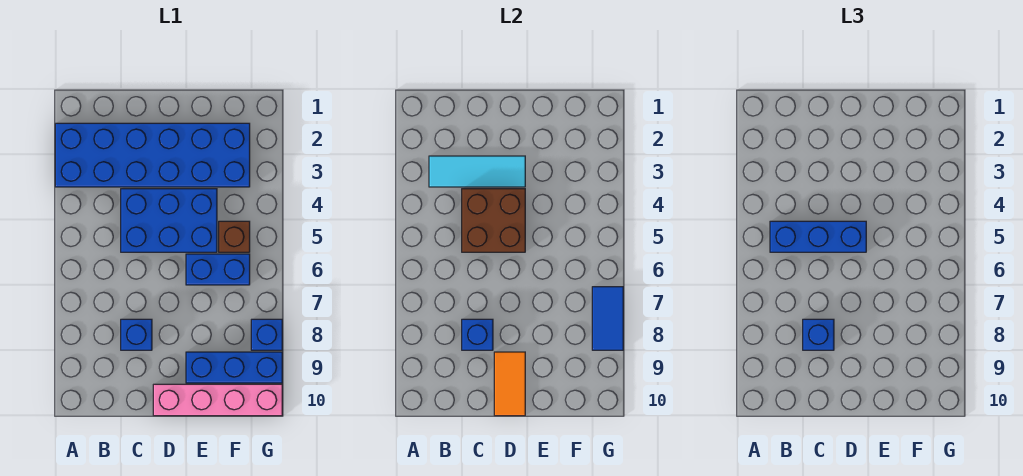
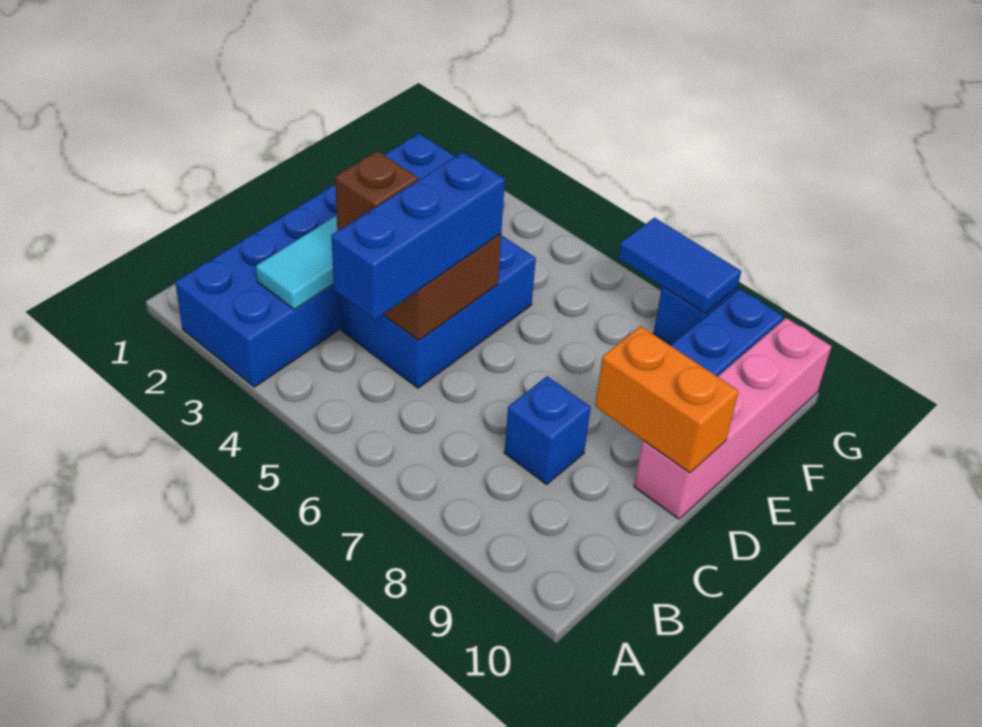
blue 1x1 brick [462,319,493,350] -> none
blue 1x1 brick [803,319,834,350] -> none
orange 1x2 tile [494,352,525,416] -> orange 1x2 brick [595,326,739,473]
blue 1x2 brick [186,254,250,285] -> none
brown 1x1 brick [219,221,250,252] -> brown 1x1 brick moved to [335,151,418,231]

